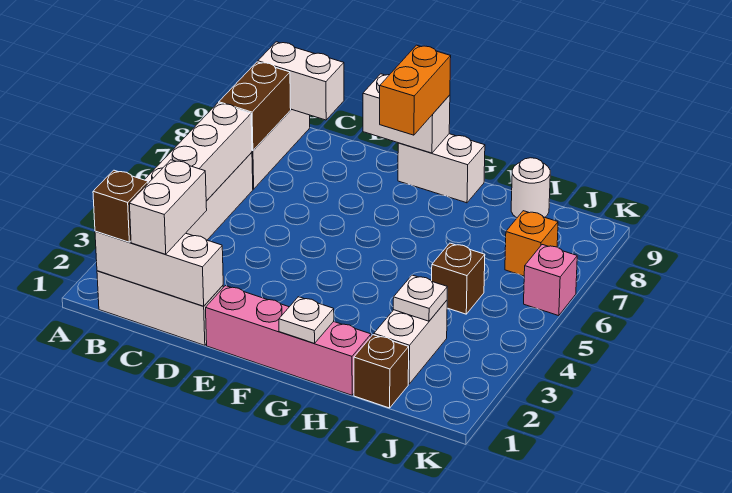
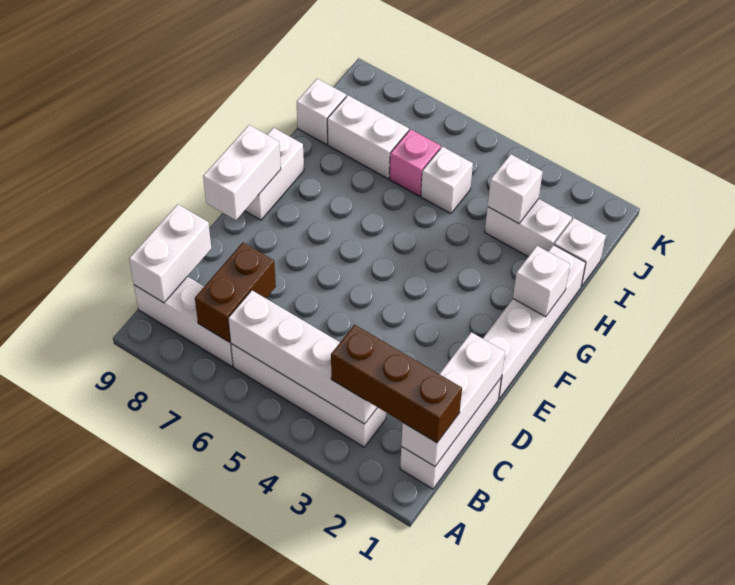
brown 1x1 brick [93,170,148,242] -> brown 1x3 brick [331,325,462,443]
brown 1x2 brick [219,62,291,151] -> brown 1x2 brick turned to [195,242,276,342]
white 1x2 brick [130,160,207,255] -> white 1x2 brick moved to [327,95,409,179]
pink 1x4 brick [206,286,371,395] -> white 1x4 brick [483,245,586,399]
orange 1x2 brick [380,45,451,135] -> none
white 1x1 plate [279,297,334,343] -> white 1x1 brick [513,246,570,317]
brown 1x1 brick [354,335,409,408] -> white 1x1 brick [554,218,606,286]
white 1x1 plate [393,275,447,321] -> white 1x1 brick [488,154,543,224]
brown 1x1 brick [432,243,485,314] -> white 1x1 brick [421,147,473,214]
white 1x1 round brick [511,158,550,218] -> white 1x1 brick [297,79,346,144]
orange 1x1 brick [505,211,558,276] -> none
pink 1x1 brick [524,245,577,316] -> pink 1x1 brick moved to [389,129,441,196]

